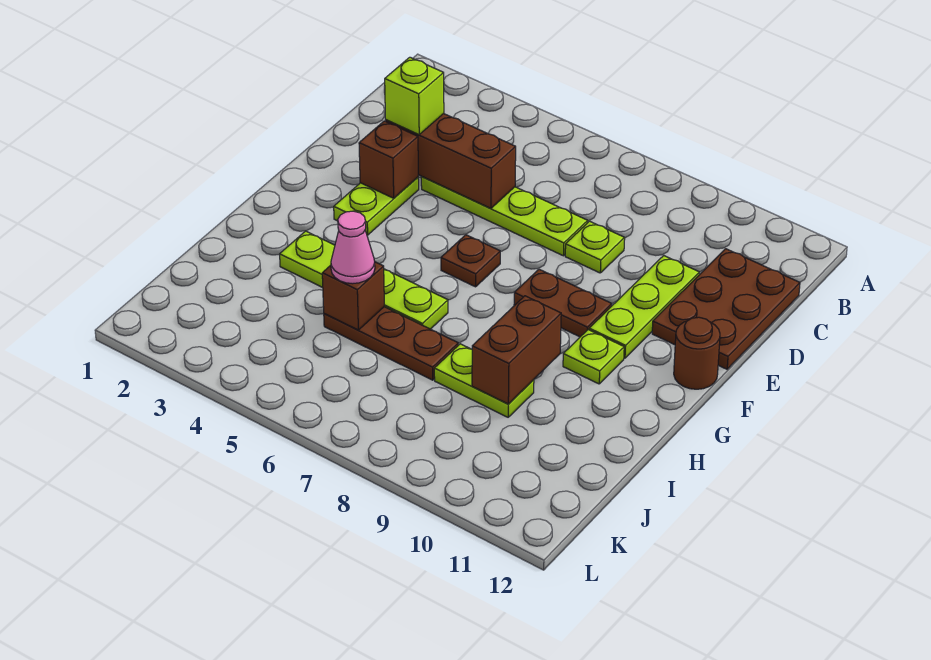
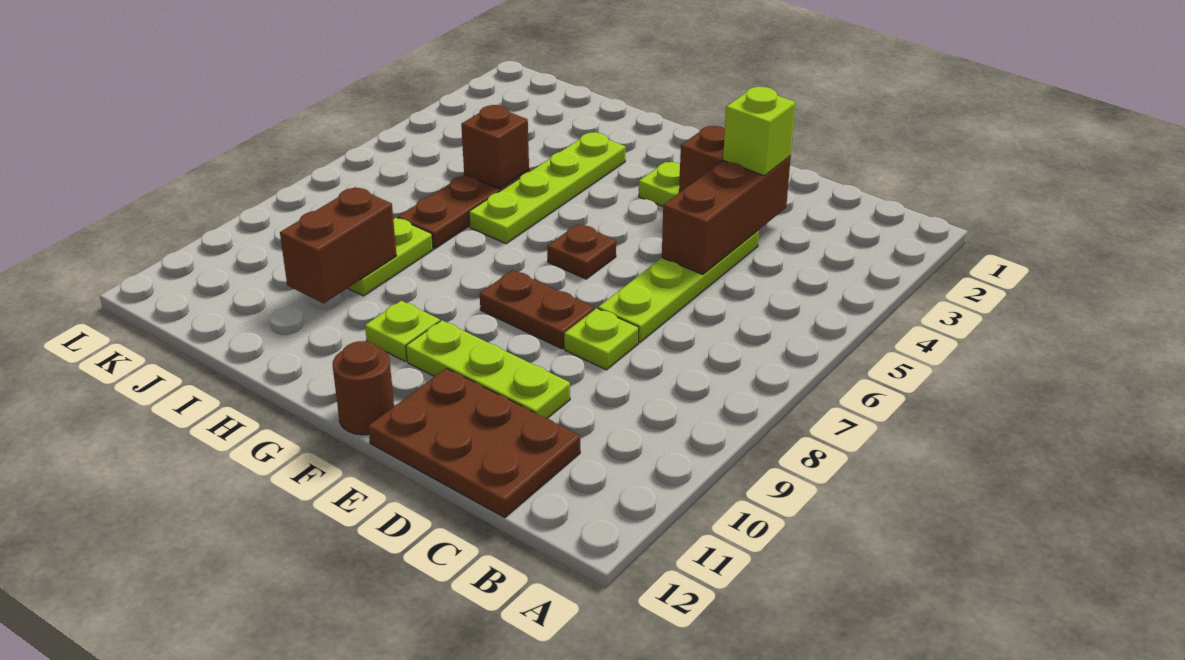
brown 1x2 plate [514,269,612,337] -> brown 1x2 plate turned to [480,270,594,349]
brown 1x2 brick [472,296,561,404] -> brown 1x2 brick turned to [280,187,397,303]
pink 1x1 cone [331,211,375,284] -> none

